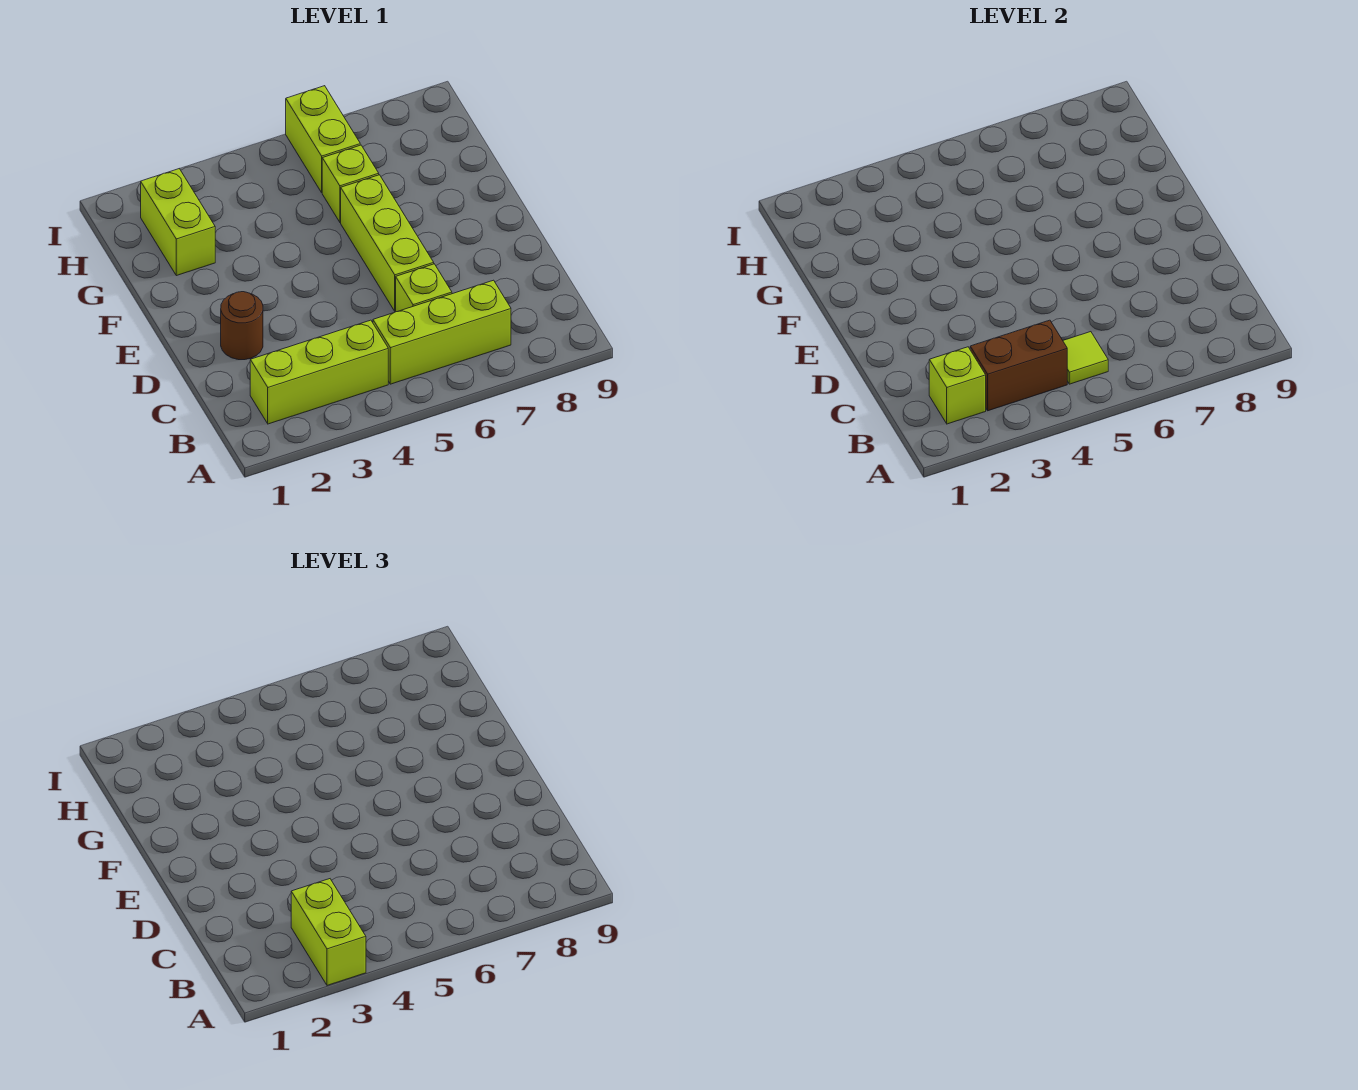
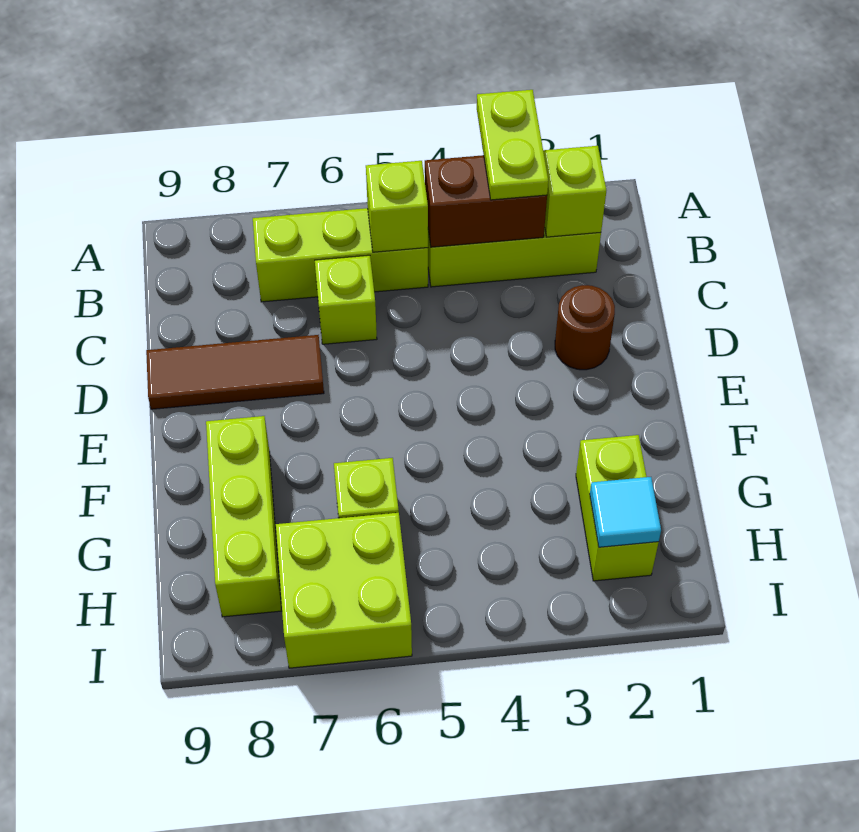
lime 1x2 brick [291,879,366,985] -> lime 1x2 plate [477,90,548,200]
lime 1x1 tile [1063,332,1108,384] -> lime 1x1 brick [366,161,428,252]
lime 1x3 brick [341,175,434,311] -> lime 1x3 brick moved to [206,416,281,617]
none -> brown 1x3 tile [146,335,324,409]
none -> cyan 1x1 tile [590,477,661,547]
lime 1x2 brick [286,86,360,192] -> lime 2x2 brick [276,513,412,668]

